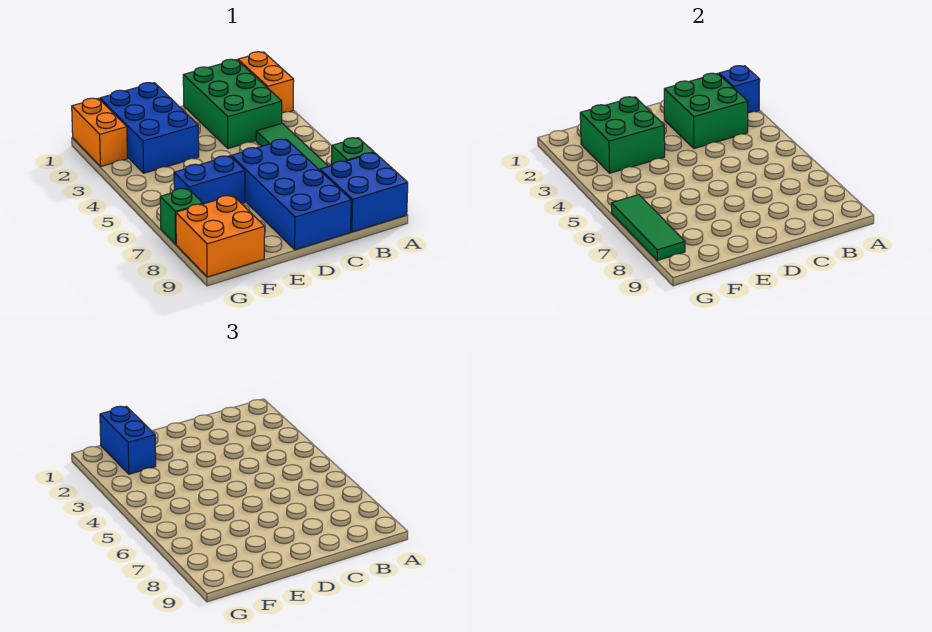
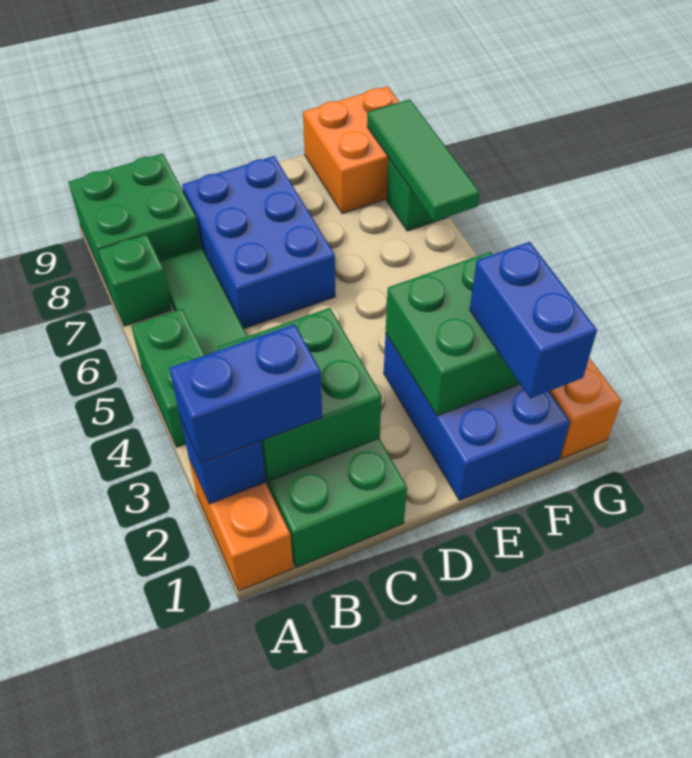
none -> green 1x2 brick [131,309,204,447]
blue 2x2 brick [320,153,408,232] -> green 2x2 brick [68,153,201,290]
blue 2x4 brick [231,139,351,250] -> blue 2x3 brick [182,156,336,329]
blue 1x2 brick [174,156,245,204] -> blue 1x2 brick moved to [169,324,322,463]

